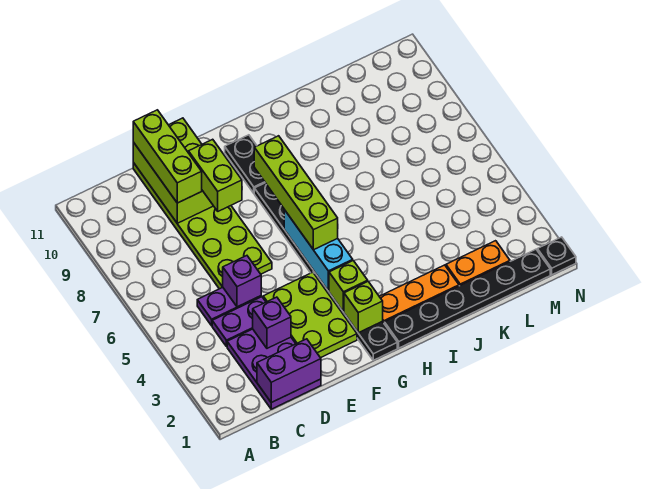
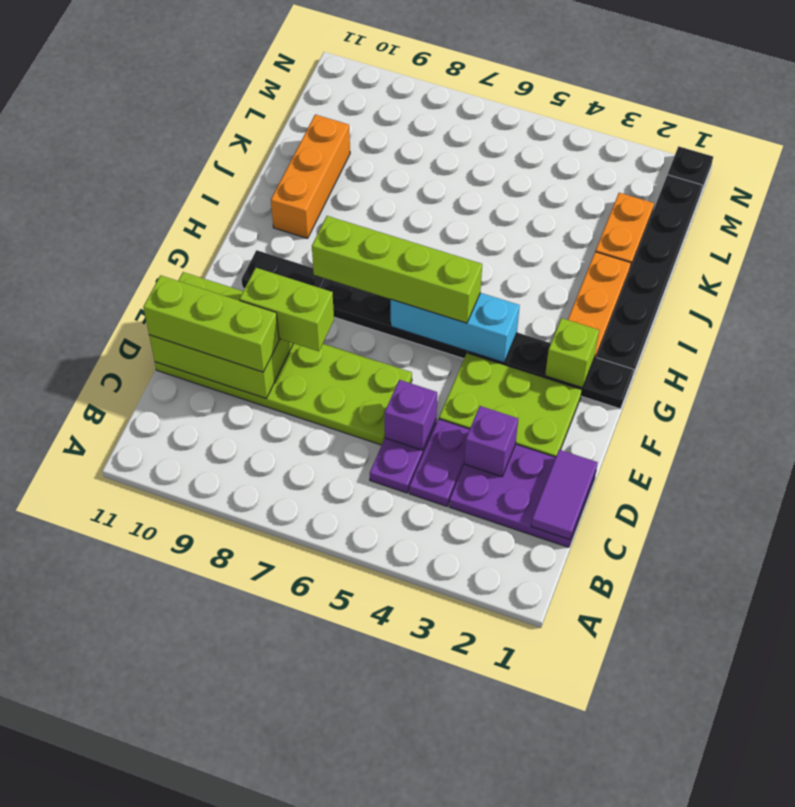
purple 1x2 brick [257,339,321,403] -> purple 1x2 tile [531,450,598,540]
lime 1x1 brick [329,261,368,312] -> none
none -> orange 1x3 brick [271,115,350,238]

